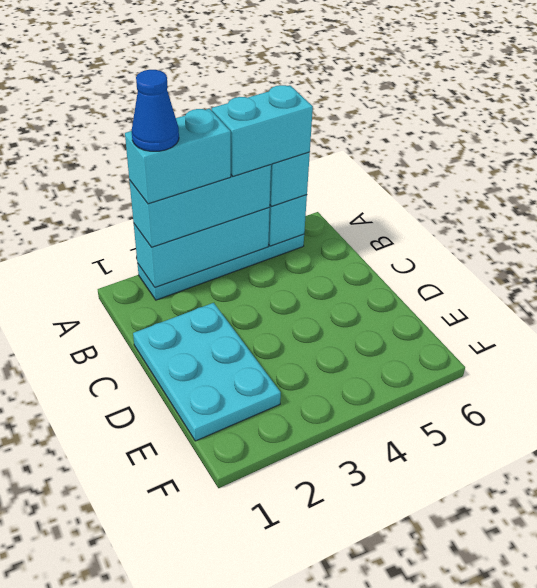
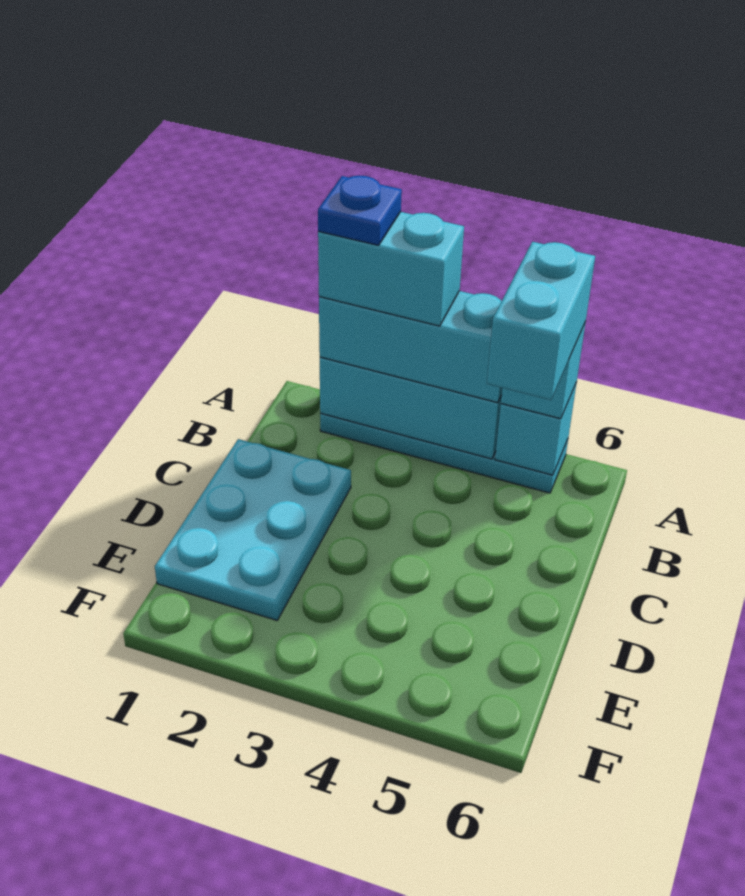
blue 1x1 cone [132,70,179,151] -> blue 1x1 plate [318,176,402,245]
cyan 1x2 brick [212,85,313,176] -> cyan 1x2 brick turned to [487,242,595,400]

